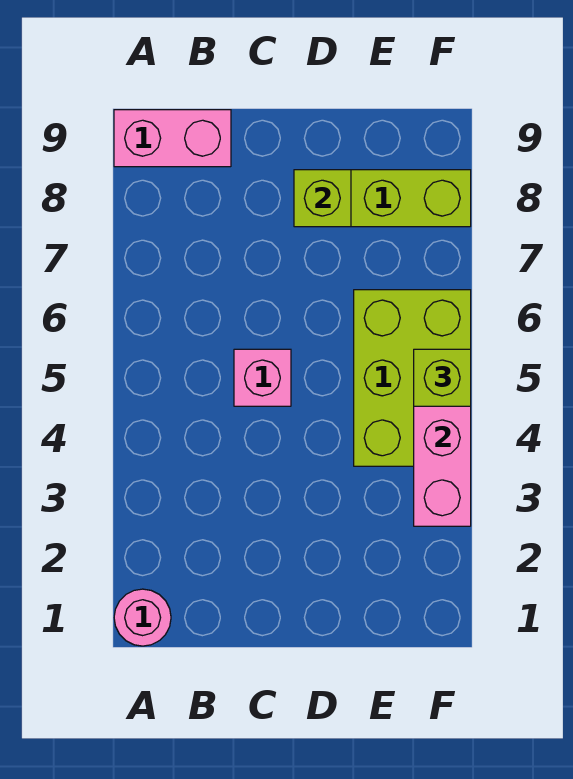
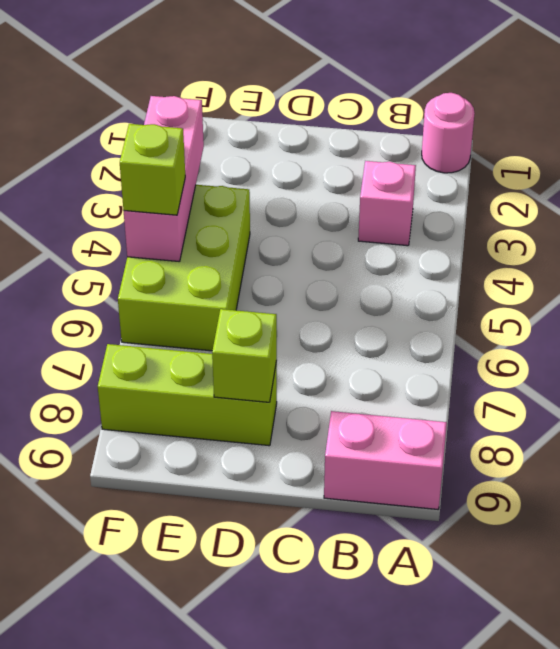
pink 1x1 brick [234,349,291,406] -> pink 1x1 brick moved to [358,161,416,246]

